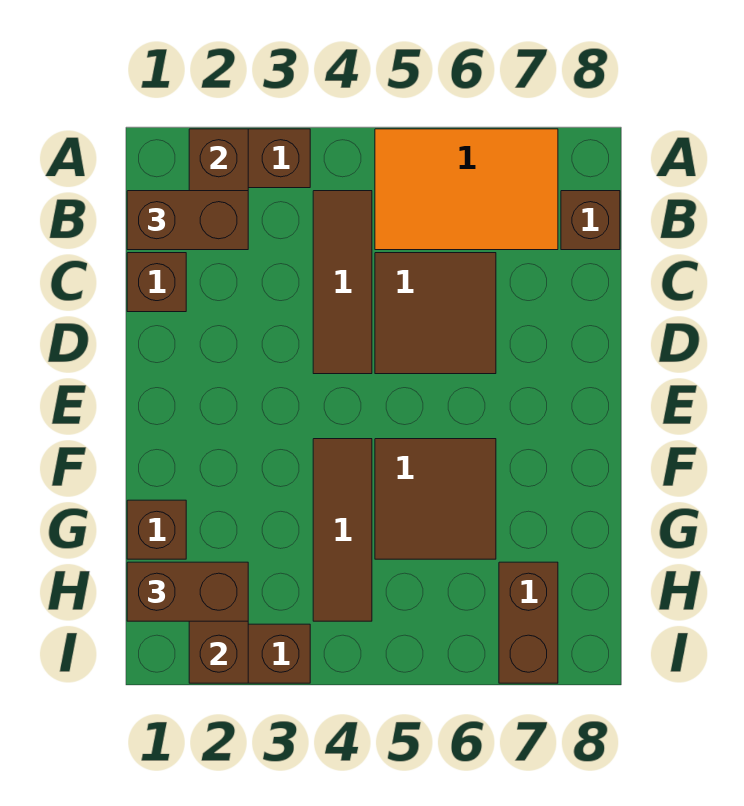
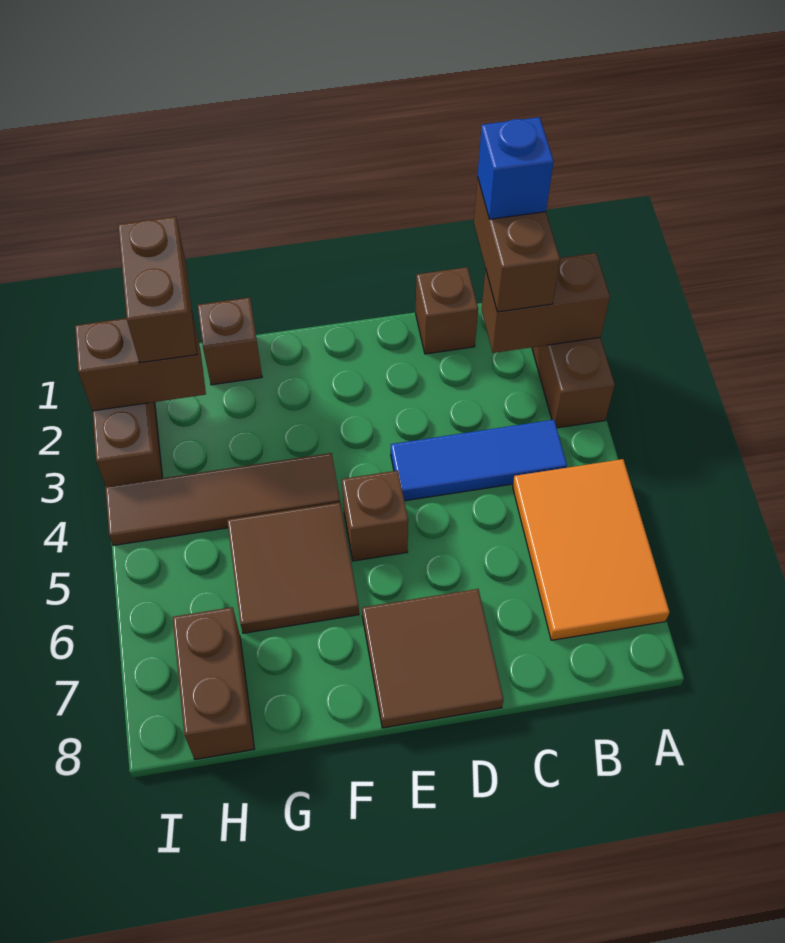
none -> blue 1x1 brick [478,117,554,219]
brown 1x3 tile [313,191,372,374] -> blue 1x3 tile [391,420,567,501]
brown 1x1 brick [561,191,620,250] -> brown 1x1 brick moved to [342,470,408,561]
brown 2x2 tile [375,253,496,374] -> brown 2x2 tile moved to [362,589,504,728]
brown 1x3 tile [313,439,372,621] -> brown 1x4 tile [105,453,340,546]
brown 1x2 brick [499,562,558,683] -> brown 1x2 brick turned to [173,607,254,759]

